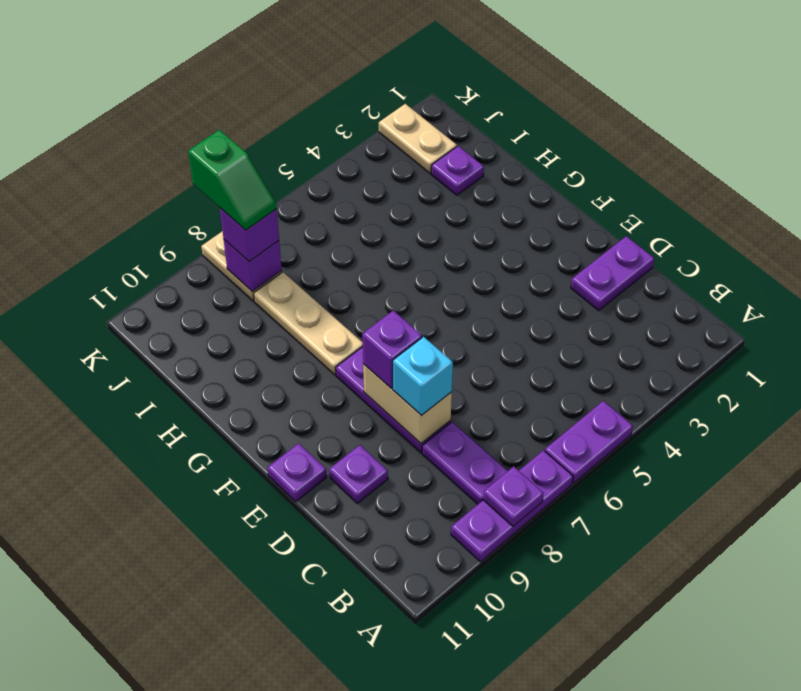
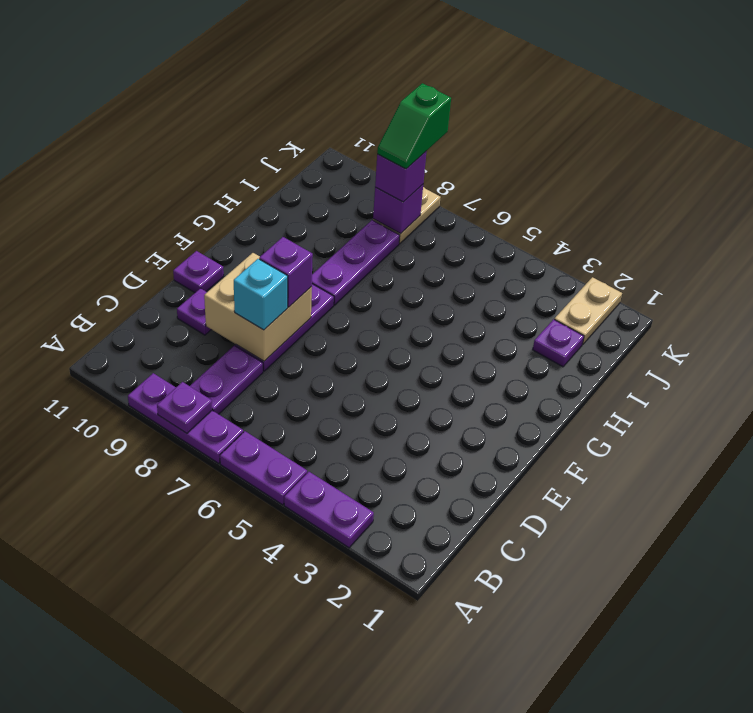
purple 1x2 plate [571,236,654,310] -> purple 1x2 plate moved to [284,472,374,548]
tan 1x2 brick [363,364,452,443] -> tan 2x2 brick [204,253,312,361]
tan 1x3 plate [254,272,363,375] -> purple 1x3 plate [312,220,400,305]

